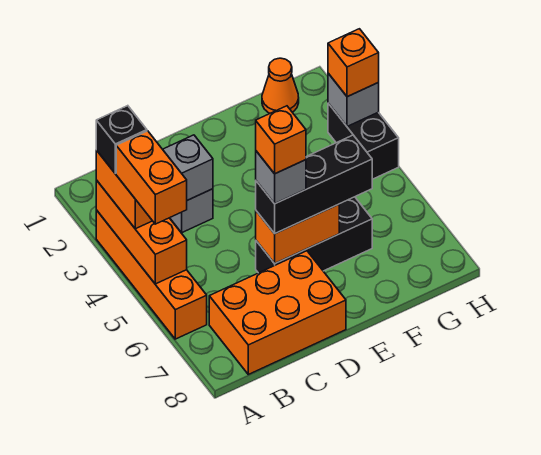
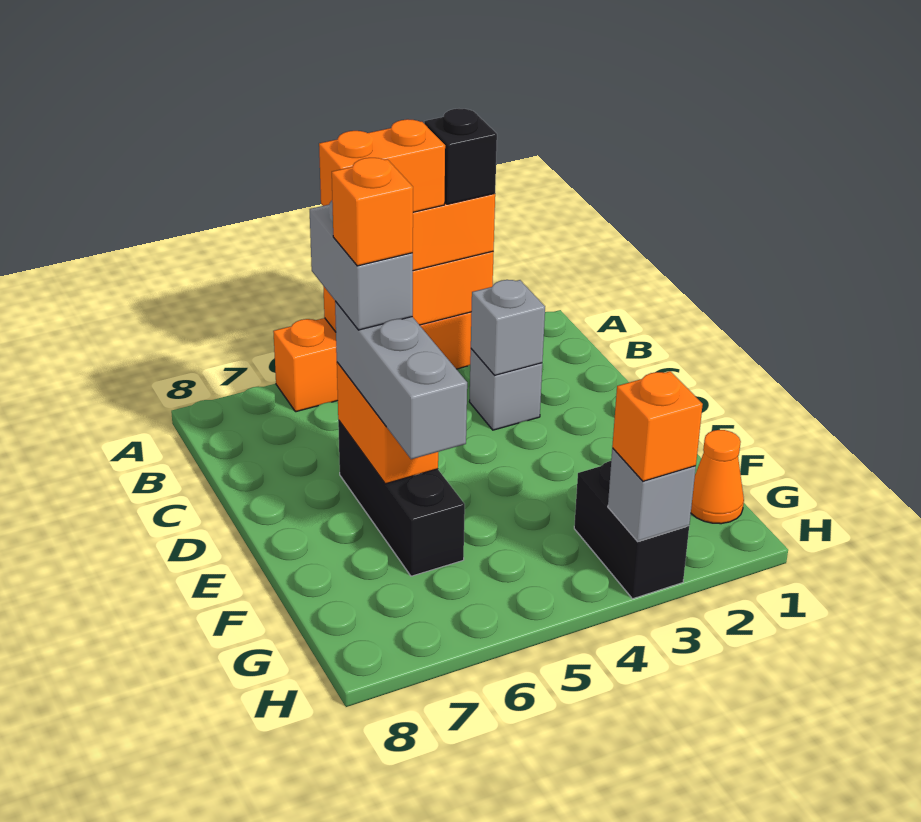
orange 2x3 brick [209,251,346,374] -> none
black 1x3 brick [256,135,372,234] -> grey 1x3 brick [335,301,467,459]
grey 1x1 brick [256,151,306,204] -> grey 1x2 brick [310,201,413,330]
black 1x2 brick [328,103,399,179] -> black 1x2 brick turned to [574,461,689,599]

